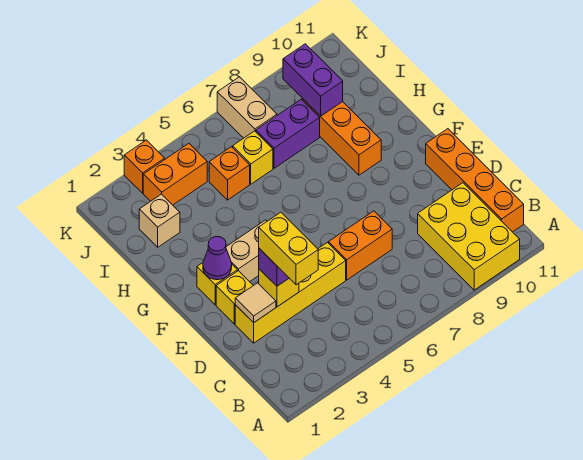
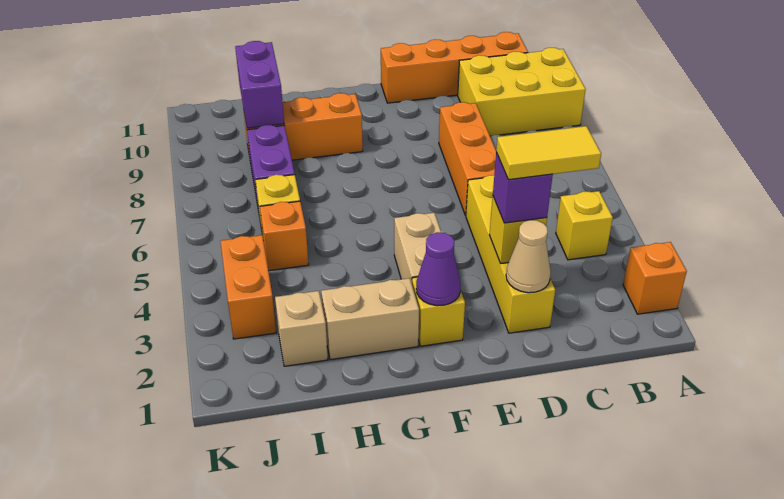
yellow 1x2 brick [259,212,318,285] -> yellow 1x2 tile [496,126,601,180]
tan 1x1 tile [235,283,276,323] -> tan 1x1 cone [506,220,551,293]
orange 1x2 brick [329,211,392,280] -> orange 1x3 brick [439,102,496,215]
yellow 1x1 brick [216,271,253,324] -> yellow 1x1 brick moved to [556,191,613,260]
purple 1x2 brick [283,44,343,116] -> purple 1x2 brick turned to [235,41,284,128]
tan 1x2 brick [217,77,277,138] -> tan 1x2 brick moved to [321,278,419,360]
orange 1x1 brick [124,140,165,193] -> orange 1x1 brick moved to [623,242,687,314]

